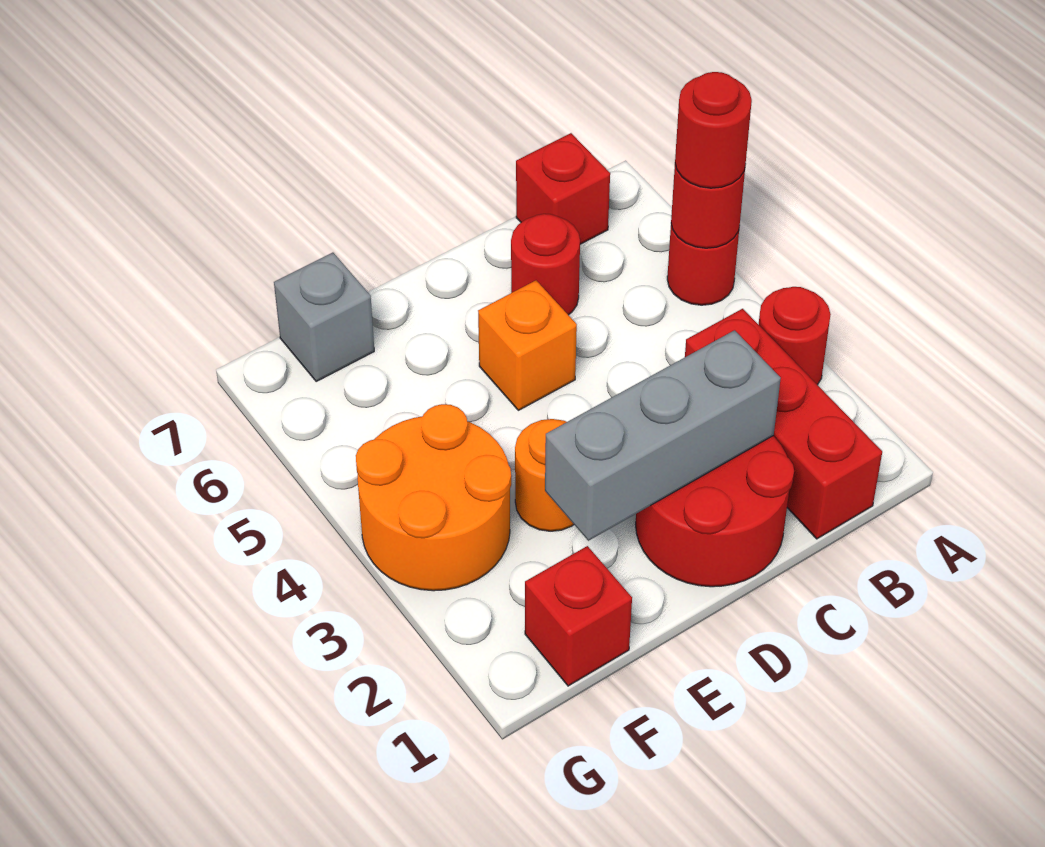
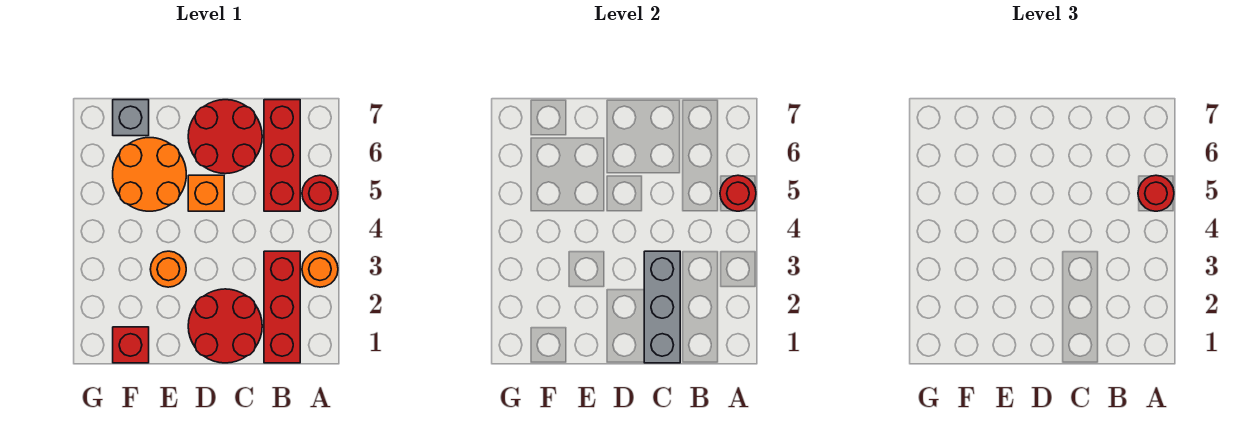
red 1x1 round brick [759,287,831,385] -> orange 1x1 round brick [302,251,338,287]
red 1x1 brick [516,133,610,244] -> red 1x3 brick [264,100,300,211]
grey 1x3 brick [545,330,781,541] -> grey 1x3 brick turned to [644,251,680,363]
red 1x1 round brick [511,214,580,315] -> red 2x2 round brick [188,100,262,174]
orange 2x2 round brick [356,404,511,591] -> orange 2x2 round brick moved to [113,138,186,211]

